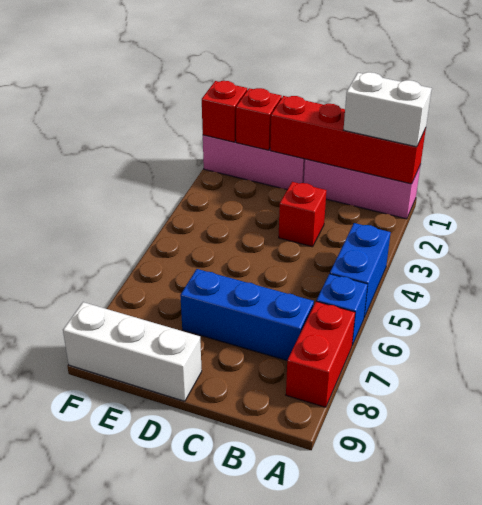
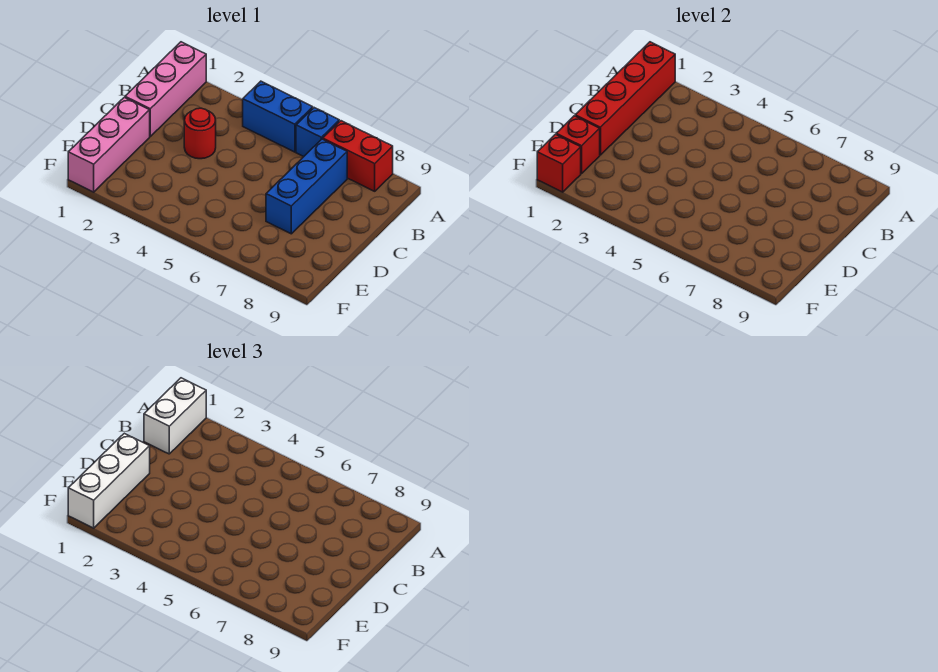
red 1x1 brick [279,182,326,247] -> red 1x1 round brick [184,108,216,159]
white 1x3 brick [63,302,202,401] -> white 1x3 brick moved to [68,433,150,528]

